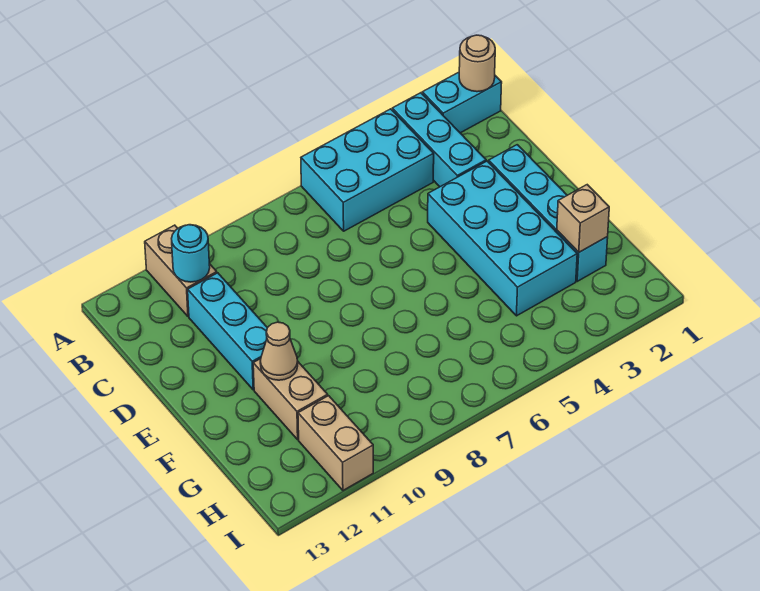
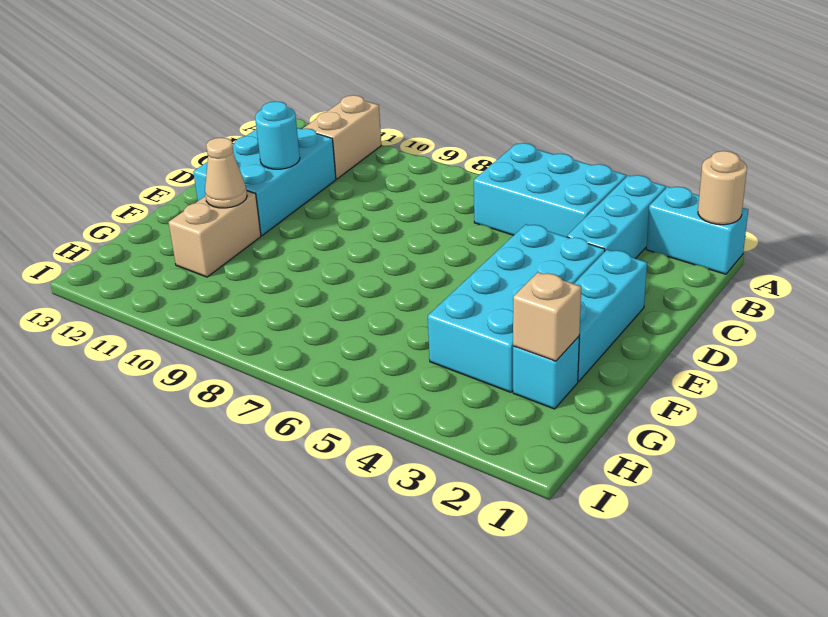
cyan 1x1 round brick [172,225,210,282] -> cyan 1x1 round brick moved to [255,101,300,169]
cyan 1x3 brick [188,273,267,390] -> cyan 2x3 brick [193,128,336,235]
tan 1x2 brick [298,396,373,490] -> none

